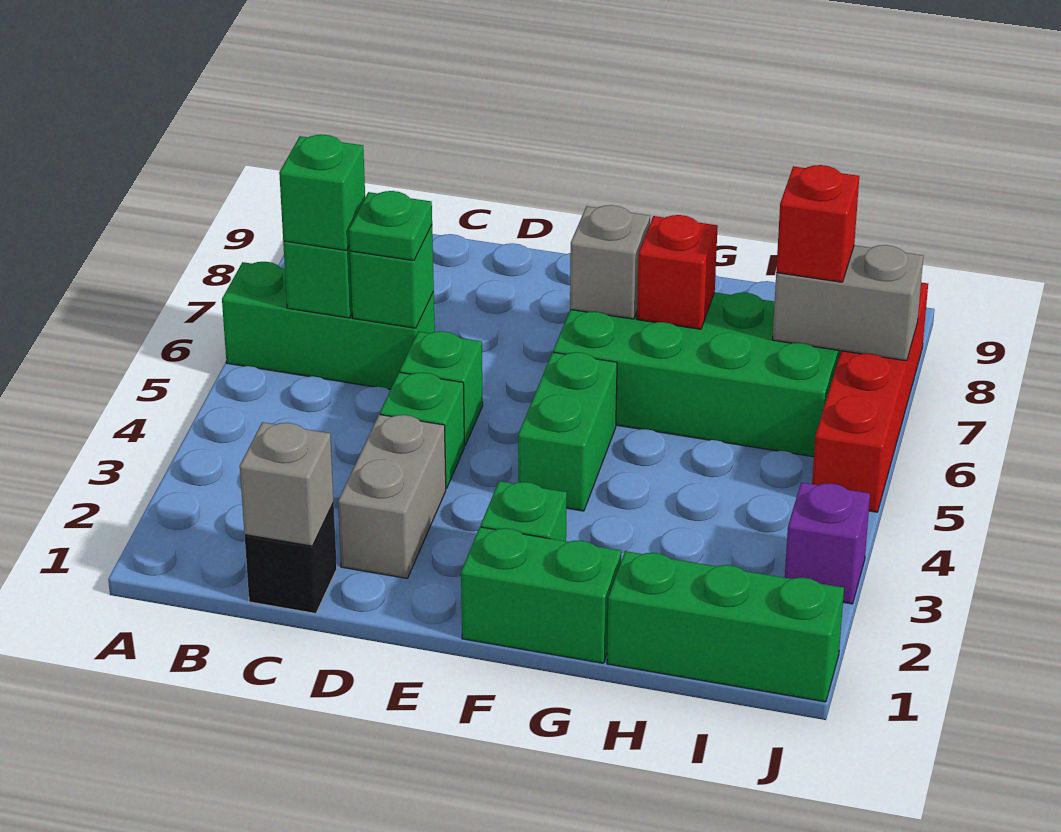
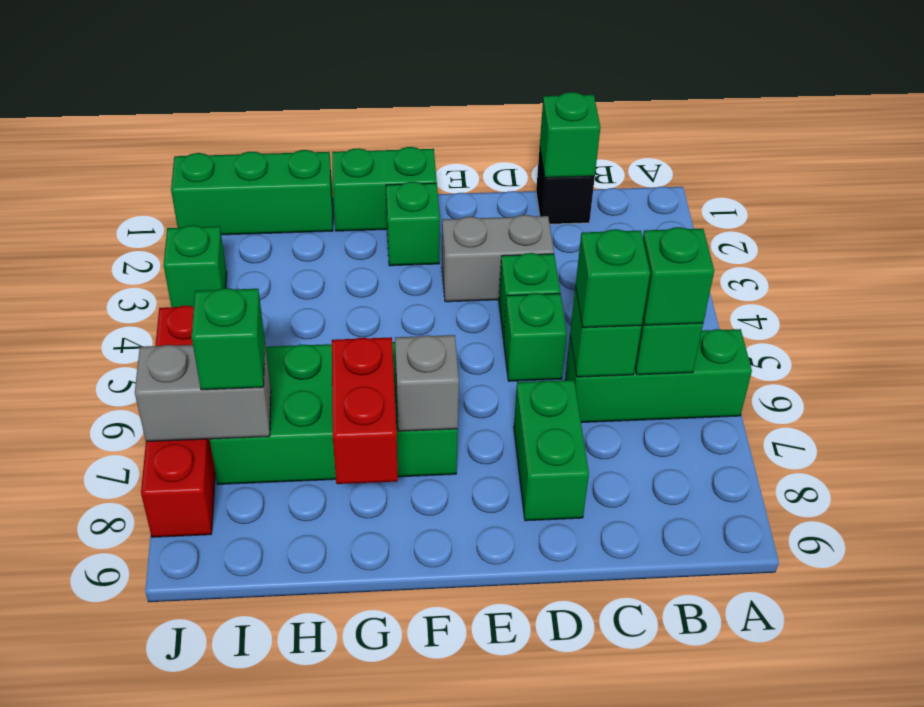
grey 1x1 brick [240,422,334,546] -> green 1x1 brick [540,92,600,178]
green 1x1 plate [349,191,432,261] -> green 1x1 brick [576,229,650,328]
grey 1x2 brick [338,415,446,578] -> grey 1x2 brick turned to [442,215,554,302]
green 1x2 brick [518,352,617,511] -> green 1x2 brick moved to [514,380,589,521]
red 1x1 brick [637,215,718,329] -> red 1x2 brick [332,337,398,484]
red 1x1 brick [776,165,859,282] -> green 1x1 brick [192,288,265,390]
purple 1x1 brick [785,482,870,604] -> green 1x1 brick [164,225,227,307]

